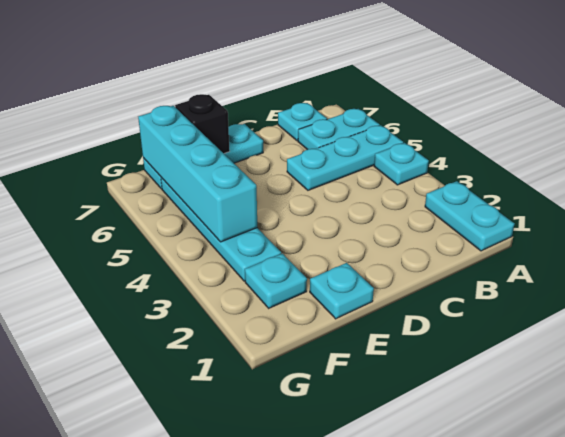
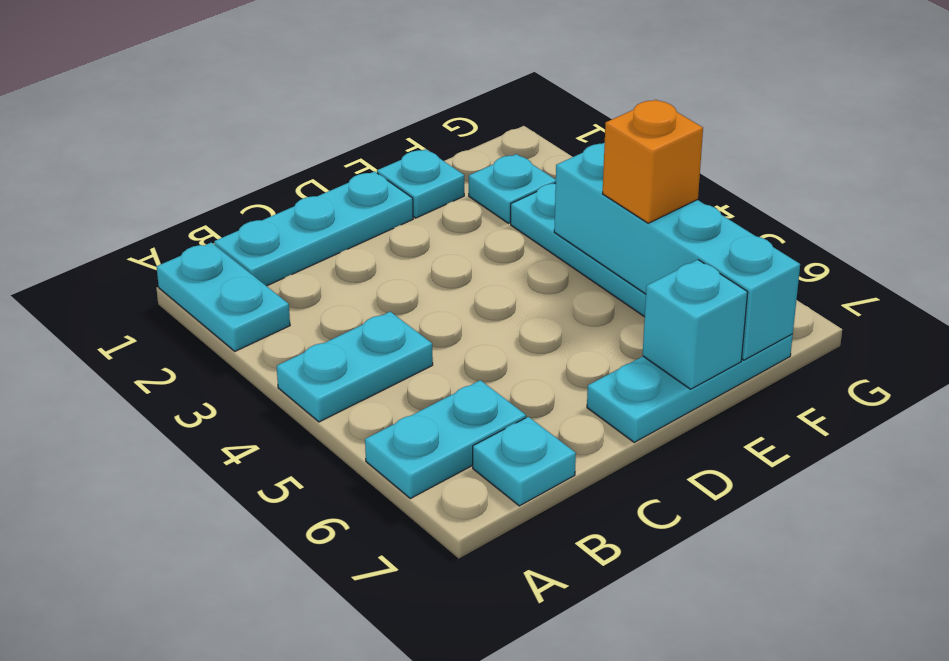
cyan 1x1 plate [374,143,429,185] -> cyan 1x2 plate [277,312,433,422]
cyan 1x3 plate [287,125,403,190] -> cyan 1x3 plate moved to [214,171,413,286]
black 1x1 brick [175,94,230,154] -> cyan 1x1 brick [643,260,748,389]
none -> orange 1x1 brick [603,100,703,223]

